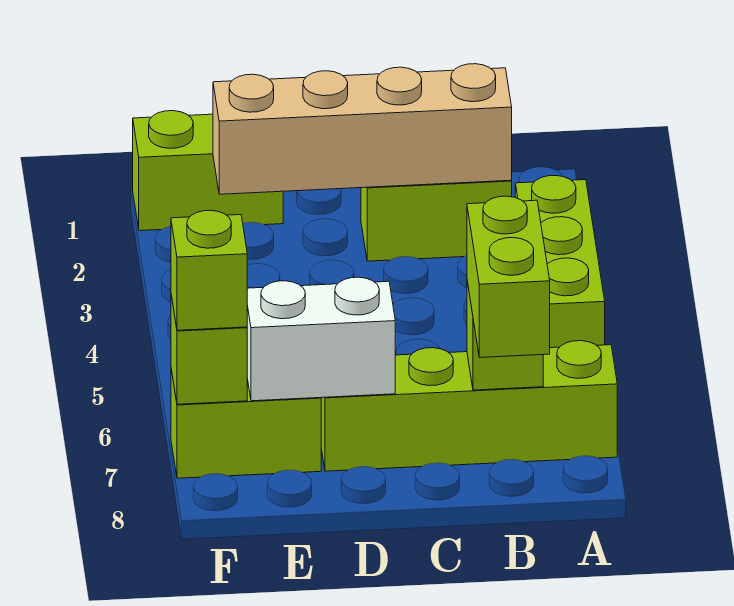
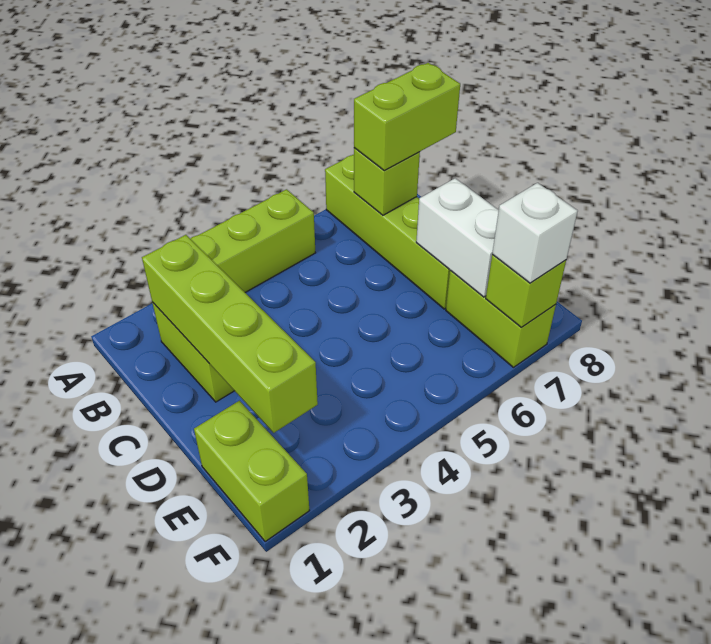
tan 1x4 brick [213,64,512,194] -> lime 1x4 brick [142,235,318,433]
lime 1x1 brick [171,210,247,330] -> white 1x1 brick [492,183,578,283]

